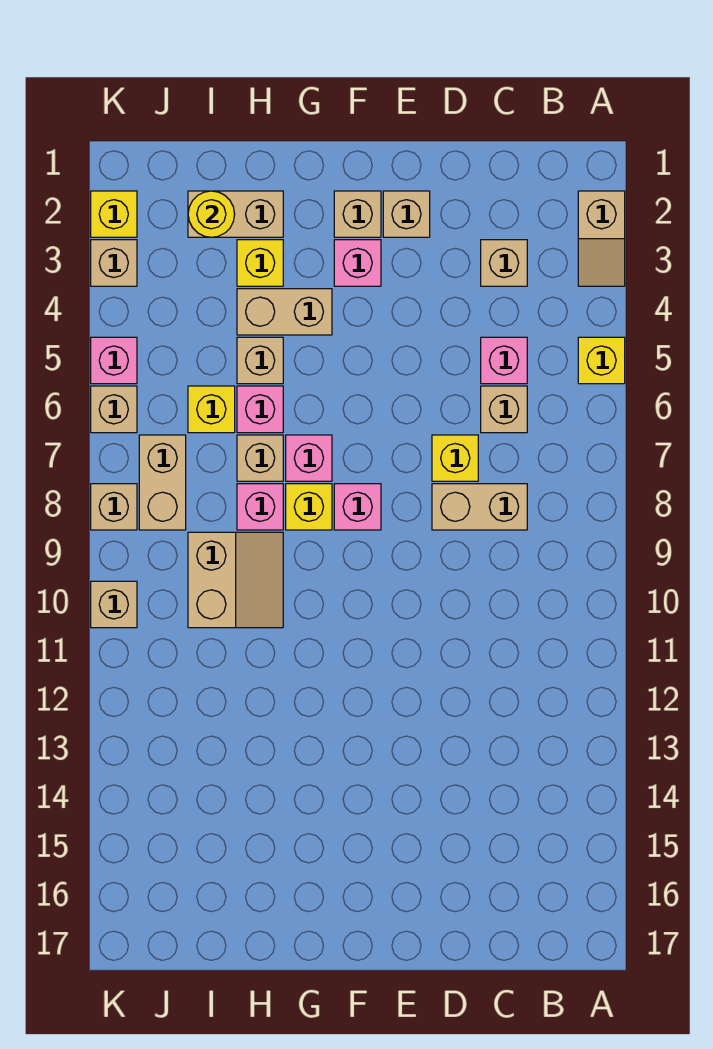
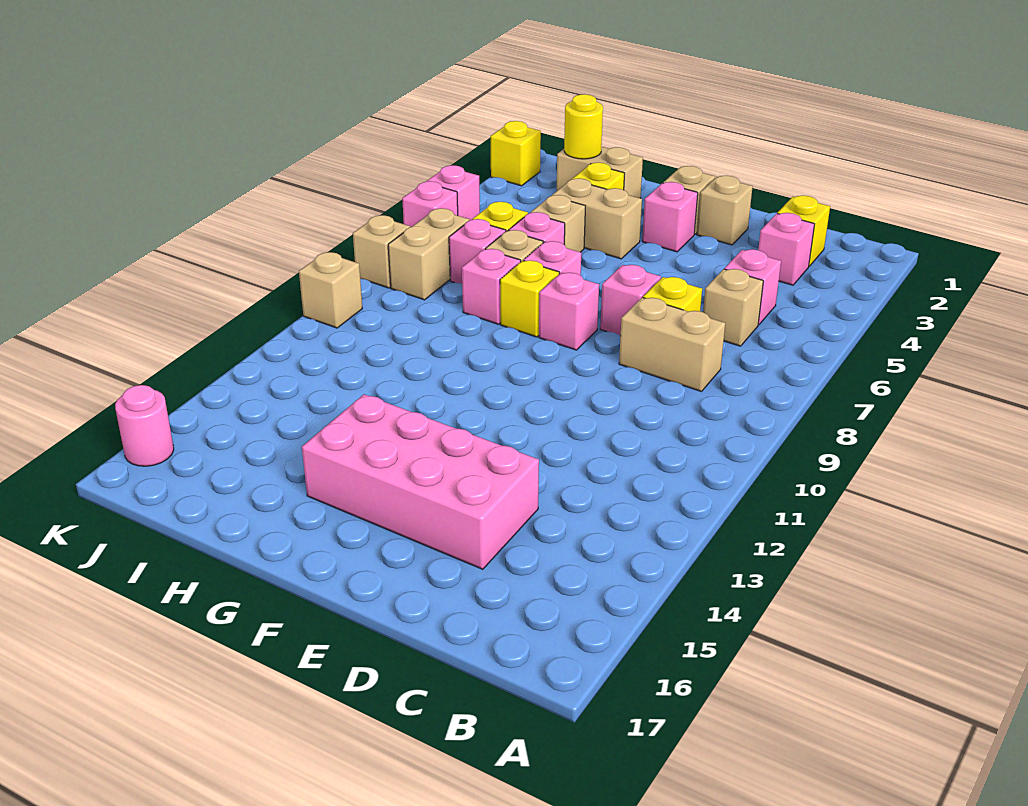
tan 1x2 slope [578,191,625,286] -> none
yellow 1x1 brick [578,337,625,384] -> yellow 1x1 brick moved to [777,195,830,266]
tan 1x1 brick [481,240,527,286] -> pink 1x1 brick [758,213,814,285]
none -> pink 2x4 brick [302,394,539,569]
none -> pink 1x1 brick [600,265,661,336]
tan 2x2 slope [188,532,283,628] -> none
none -> pink 1x1 brick [449,219,506,284]
tan 1x1 brick [91,240,137,286] -> none
tan 1x1 brick [91,386,137,433] -> pink 1x1 brick [402,181,458,227]
none -> pink 1x1 round brick [115,385,174,466]

